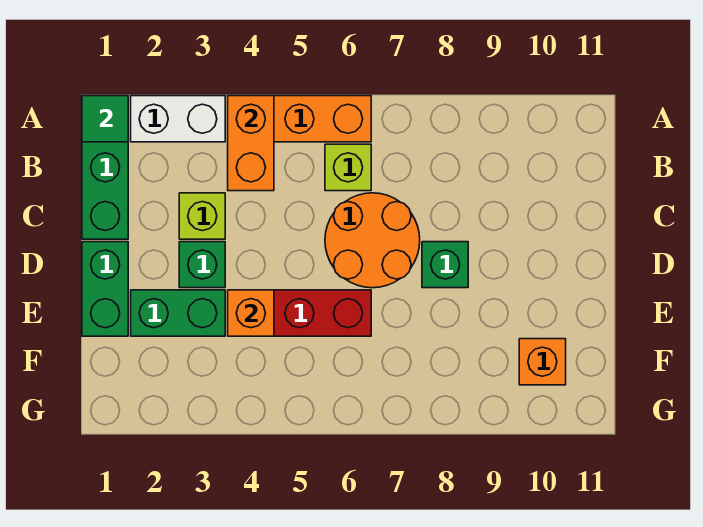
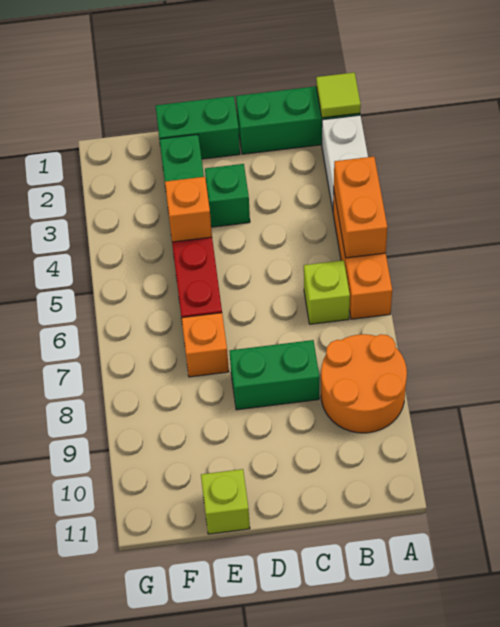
green 1x1 tile [82,96,128,142] -> lime 1x1 tile [316,72,361,118]
orange 1x2 brick [228,96,274,191] -> orange 1x2 brick turned to [333,157,387,258]
lime 1x1 brick [179,193,225,239] -> lime 1x1 brick moved to [201,469,250,534]
orange 2x2 round brick [325,193,420,288] -> orange 2x2 round brick moved to [321,334,407,433]
green 1x1 brick [422,242,468,288] -> green 1x2 brick [230,340,319,410]
orange 1x1 brick [519,339,566,385] -> orange 1x1 brick moved to [182,313,229,377]

